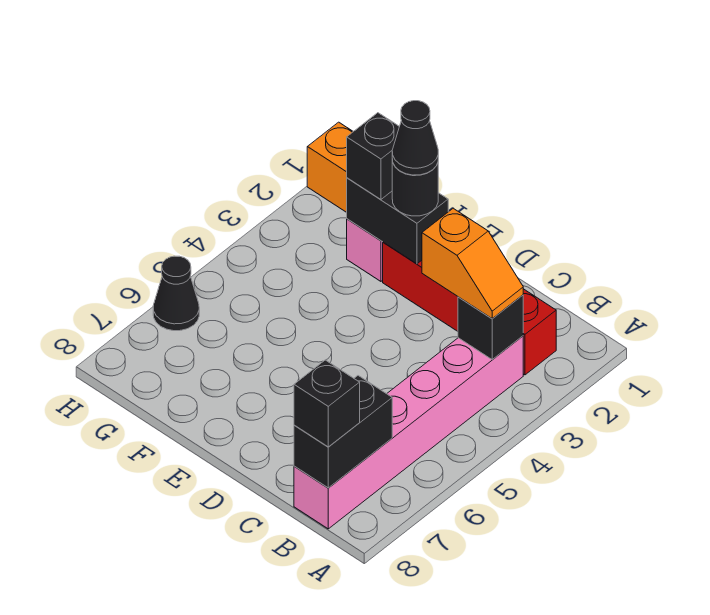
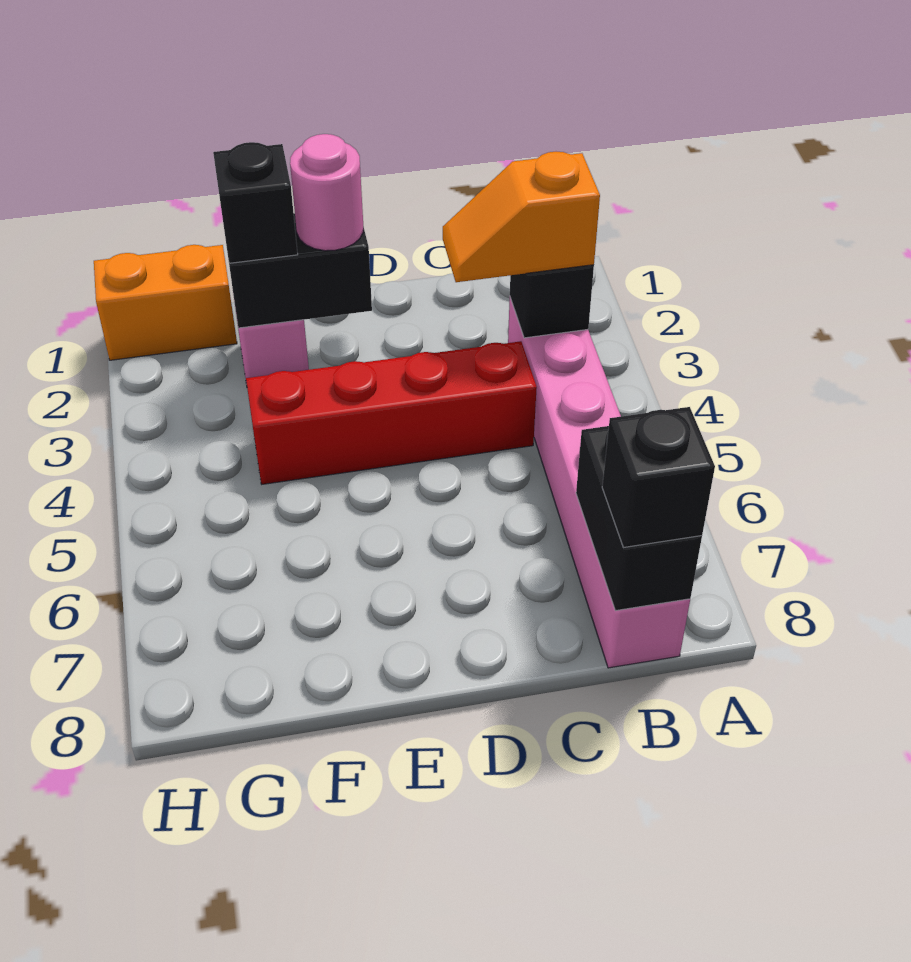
red 1x4 brick [383,242,556,375] -> red 1x4 brick moved to [246,341,537,484]
orange 1x2 slope [422,208,523,319] -> orange 1x2 slope turned to [443,152,600,282]
black 1x1 round brick [392,159,438,216] -> pink 1x1 round brick [290,134,363,251]
black 1x1 cone [392,101,438,175] -> none
black 1x1 cone [153,256,199,331] -> none

